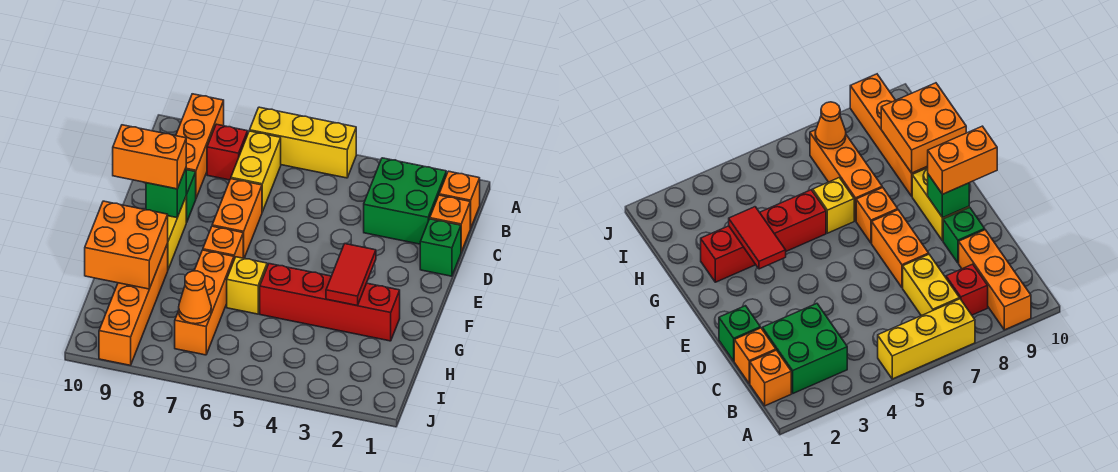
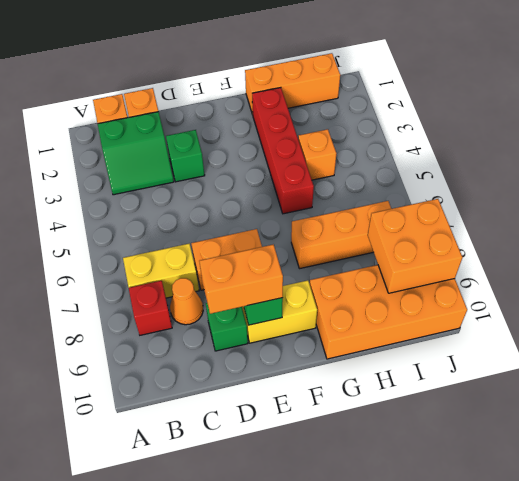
yellow 1x3 brick [250,107,356,178] -> none
orange 1x3 brick [176,94,224,198] -> orange 1x3 brick moved to [245,53,340,115]
green 2x2 brick [364,158,446,244] -> green 2x2 slope [98,112,174,195]
green 1x1 brick [420,219,461,276] -> green 1x1 brick moved to [166,130,205,182]
orange 1x2 brick [113,125,186,189] -> orange 1x2 brick turned to [199,244,283,314]
red 1x2 tile [326,244,376,306] -> none
orange 1x1 brick [203,226,243,259] -> orange 1x1 brick moved to [298,129,336,180]
yellow 1x1 brick [227,257,267,314] -> none
orange 1x4 brick [99,244,168,365] -> orange 2x4 brick [310,265,467,359]
orange 2x2 brick [85,201,168,289] -> orange 2x2 brick moved to [368,199,462,293]
orange 1x1 cone [179,271,211,324] -> orange 1x1 cone moved to [170,278,203,325]

